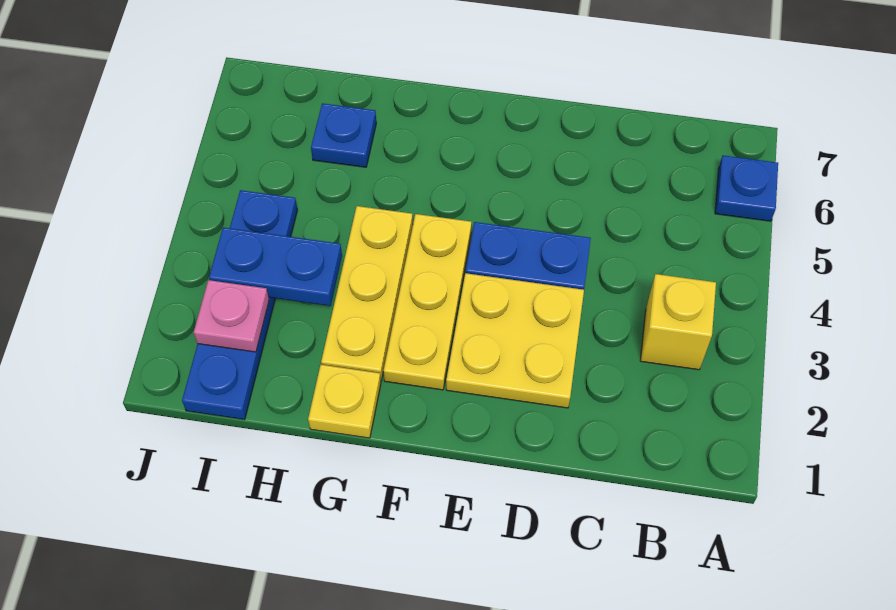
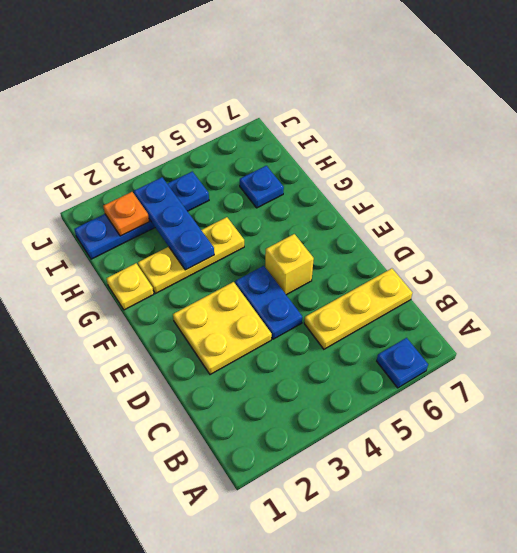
yellow 1x1 brick [640,274,716,370] -> yellow 1x1 brick moved to [265,234,314,295]
yellow 1x3 plate [383,214,471,390] -> yellow 1x3 plate moved to [304,268,412,349]
blue 1x2 plate [209,227,342,306] -> blue 1x3 plate [134,177,214,270]
pink 1x1 plate [194,280,269,352] -> orange 1x1 plate [103,192,149,236]

